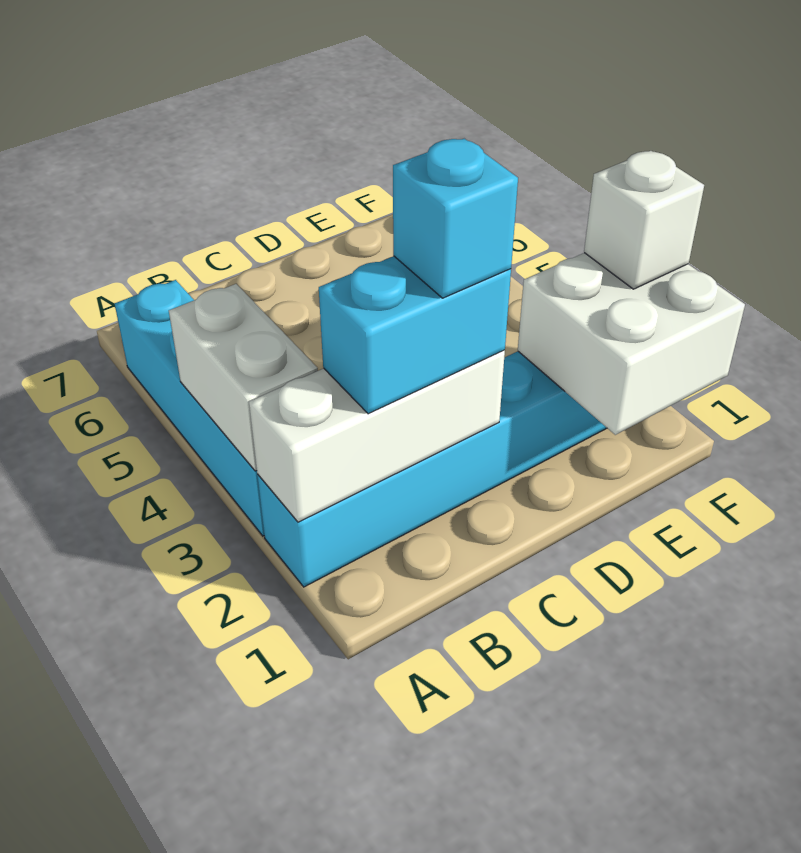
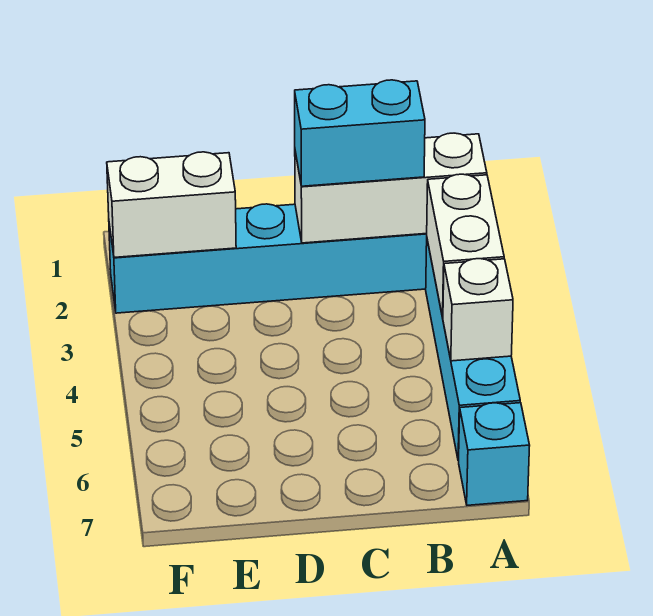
cyan 1x1 brick [393,139,518,298] -> cyan 1x1 brick moved to [459,403,530,505]
white 2x2 brick [518,253,745,435] -> white 1x2 brick [107,152,236,257]
white 1x1 brick [584,151,704,289] -> white 1x1 brick moved to [443,259,513,361]

